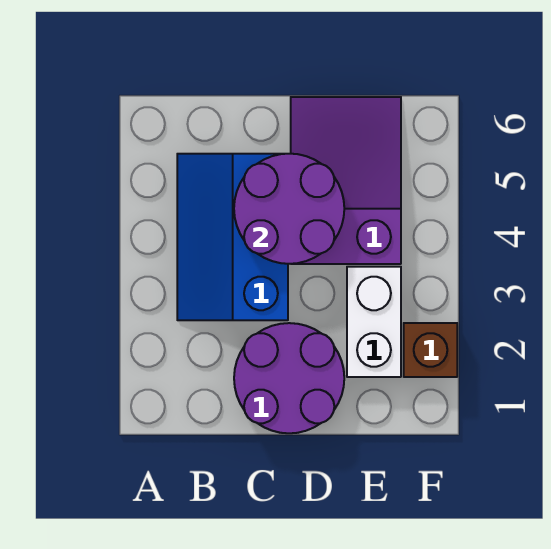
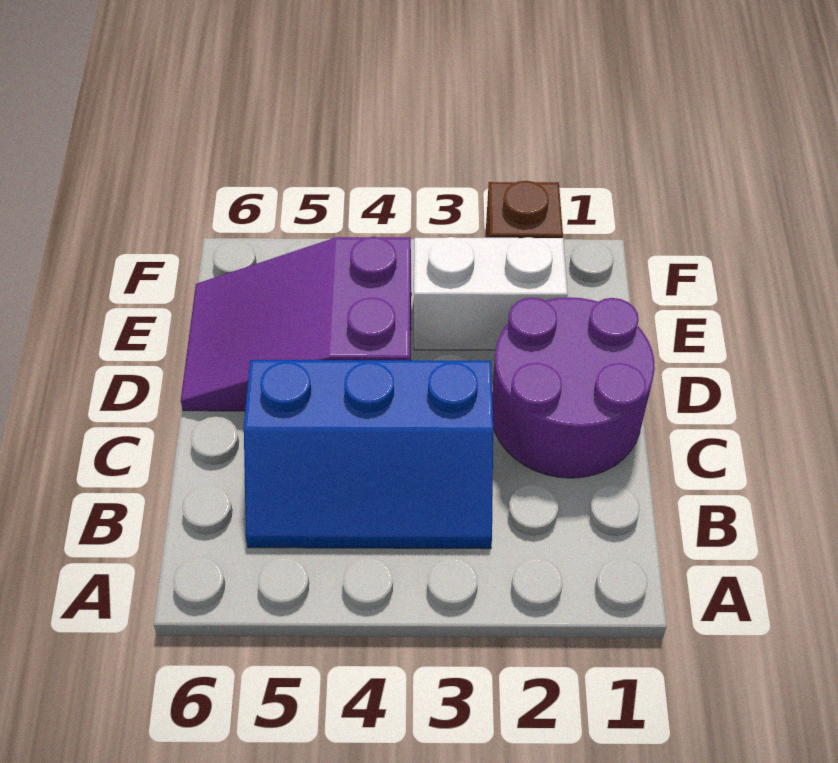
purple 2x2 round brick [234,154,344,264] -> none

